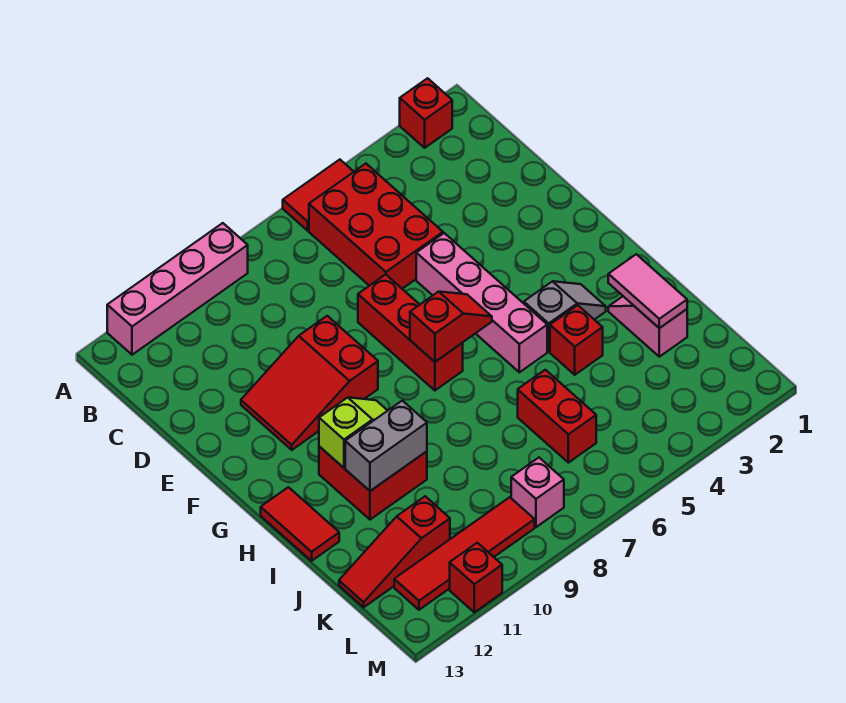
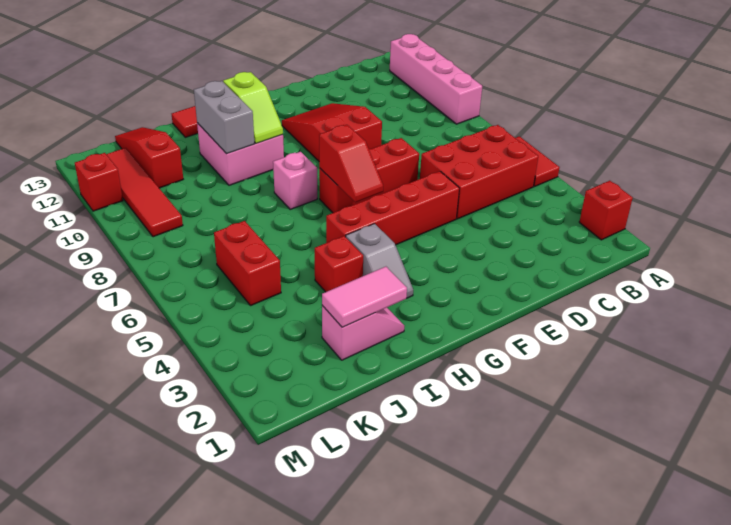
pink 1x4 brick [416,233,547,372] -> red 1x4 brick [326,171,459,245]
red 2x2 brick [319,447,427,520] -> pink 2x2 brick [197,123,284,185]
red 1x2 brick [518,370,596,463] -> red 1x2 brick turned to [214,221,281,306]
pink 1x1 brick [511,458,564,527] -> pink 1x1 brick moved to [273,152,317,209]

